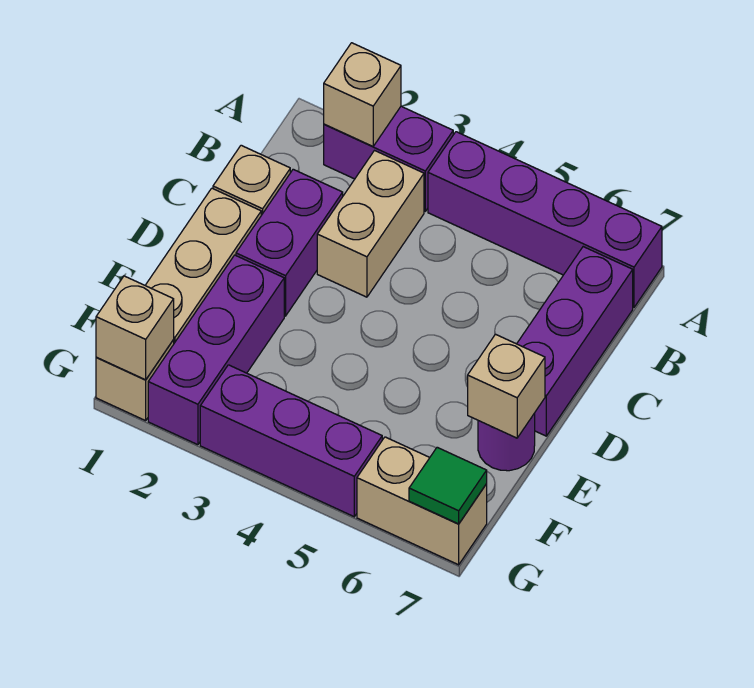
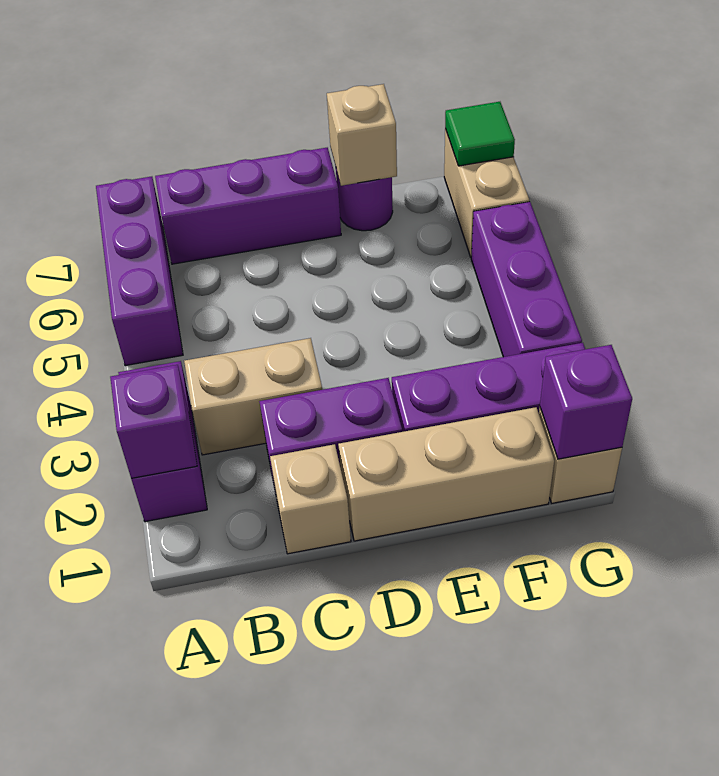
tan 1x1 brick [324,43,401,147] -> purple 1x1 brick [110,365,197,478]
purple 1x4 brick [428,132,662,307] -> purple 1x3 brick [96,177,183,366]
tan 1x1 brick [96,276,174,380] -> purple 1x1 brick [540,345,632,459]

